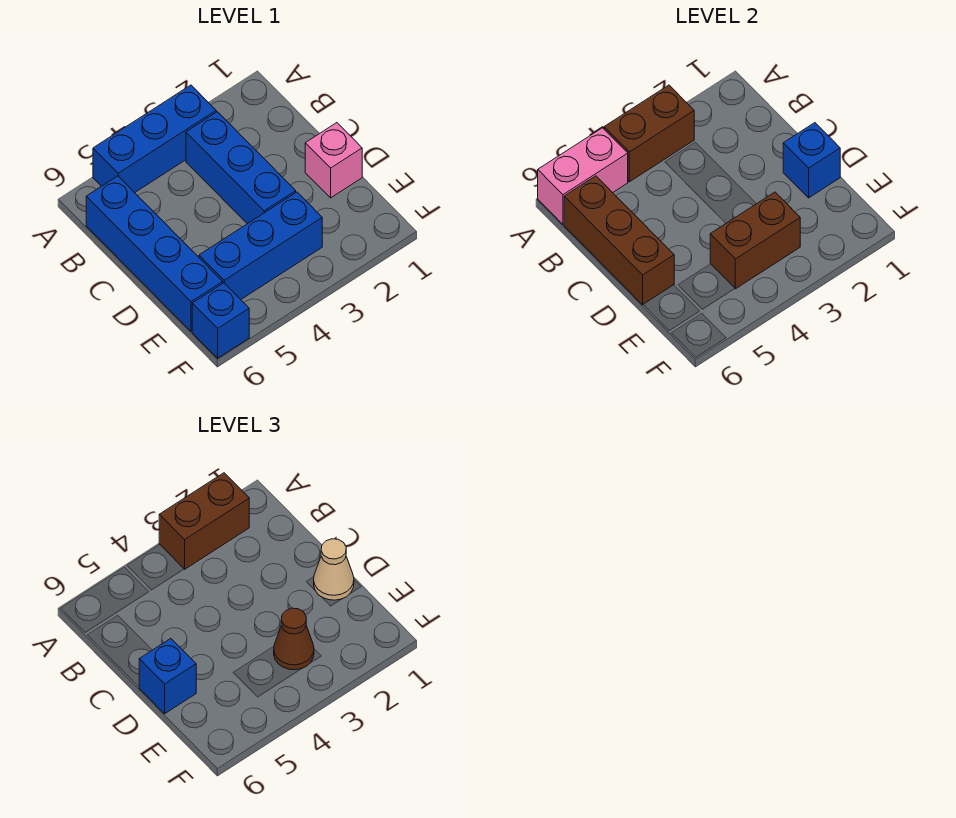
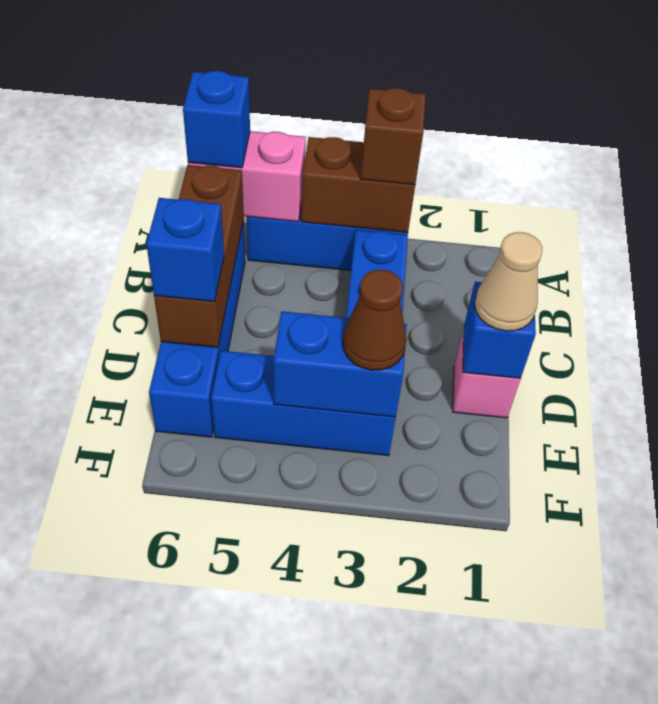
brown 1x2 brick [159,473,249,569] -> brown 1x1 brick [360,88,426,185]
brown 1x2 brick [710,192,800,289] -> blue 1x2 brick [273,311,407,417]
blue 1x1 brick [192,283,249,358] -> blue 1x1 brick moved to [183,71,250,168]

